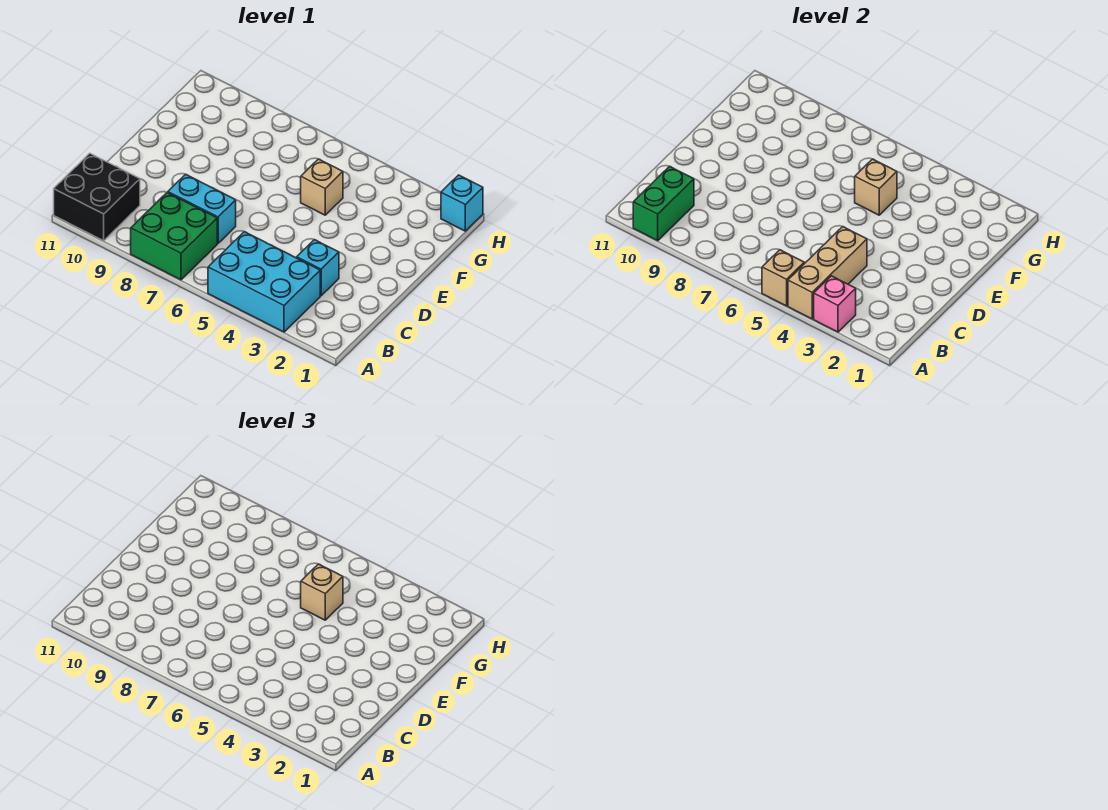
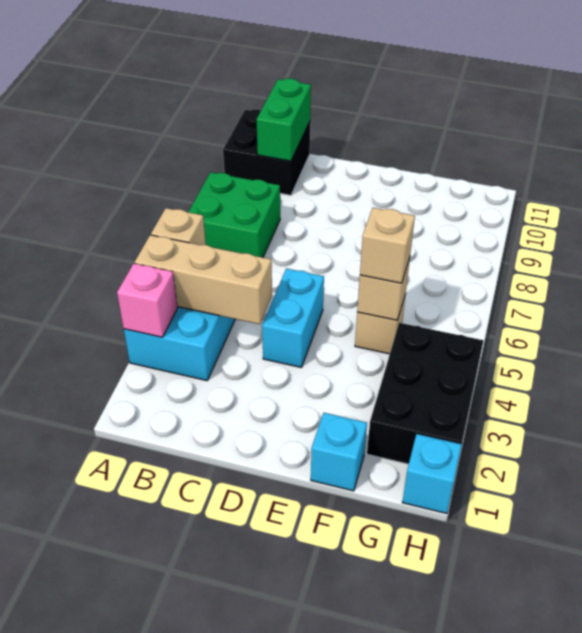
green 1x2 brick [633,166,694,241] -> green 1x2 brick turned to [257,79,311,161]
cyan 1x1 brick [297,240,339,296] -> cyan 1x1 brick moved to [311,413,367,491]
cyan 1x2 brick [168,174,236,243] -> cyan 1x2 brick moved to [262,269,324,367]
none -> black 2x3 brick [367,323,484,464]

